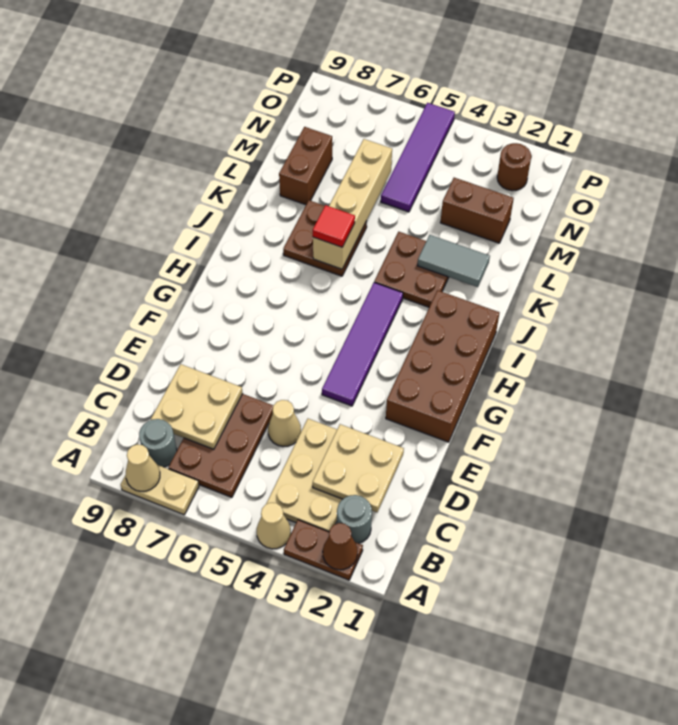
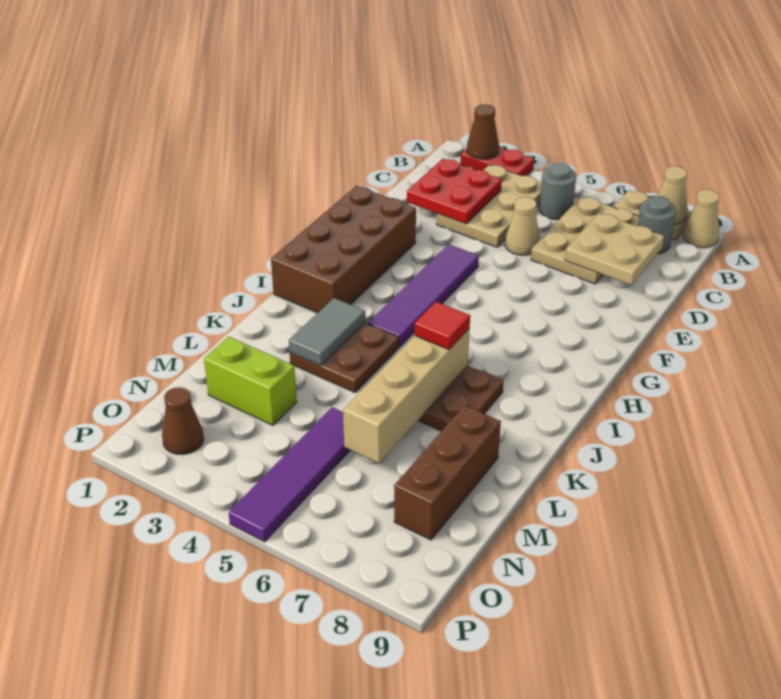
brown 1x2 plate [284,520,363,580] -> red 1x2 plate [460,147,534,176]
tan 1x1 cone [257,503,291,549] -> tan 1x1 cone moved to [683,190,719,248]
grey 1x1 round brick [337,495,372,543] -> grey 1x1 round brick moved to [539,163,576,219]
brown 2x3 plate [168,394,273,497] -> tan 2x3 plate [531,196,639,284]
tan 2x2 plate [313,424,404,512] -> red 2x2 plate [407,159,502,224]
grey 1x2 tile [417,235,490,287] -> grey 1x2 tile turned to [289,298,365,366]
brown 1x2 brick [279,127,332,205] -> brown 1x3 brick [394,405,501,540]
brown 1x2 brick [440,178,514,243] -> lime 1x2 brick [204,337,297,425]
brown 1x1 round brick [497,143,531,191] -> brown 1x1 cone [162,387,204,455]

